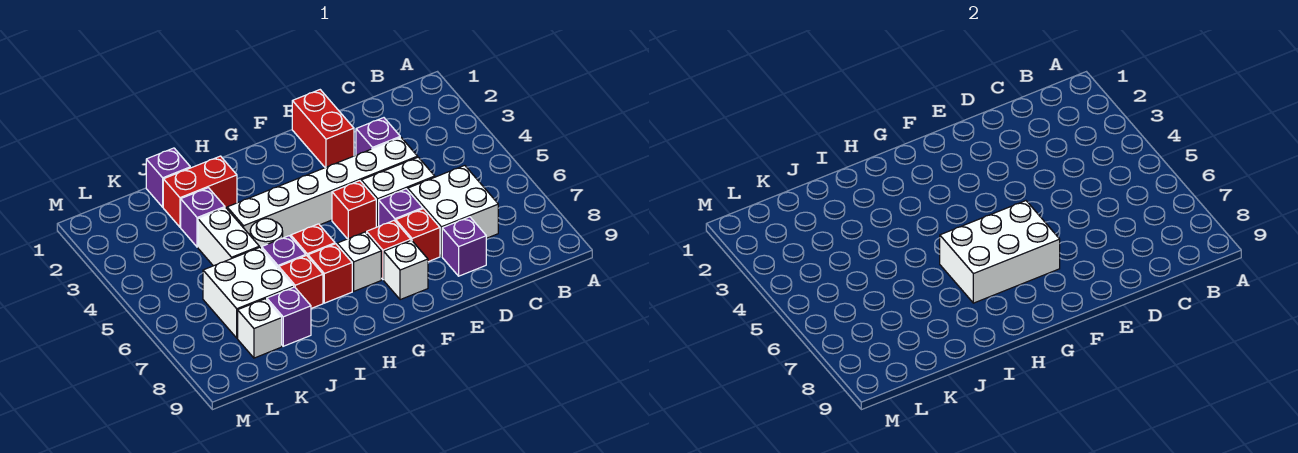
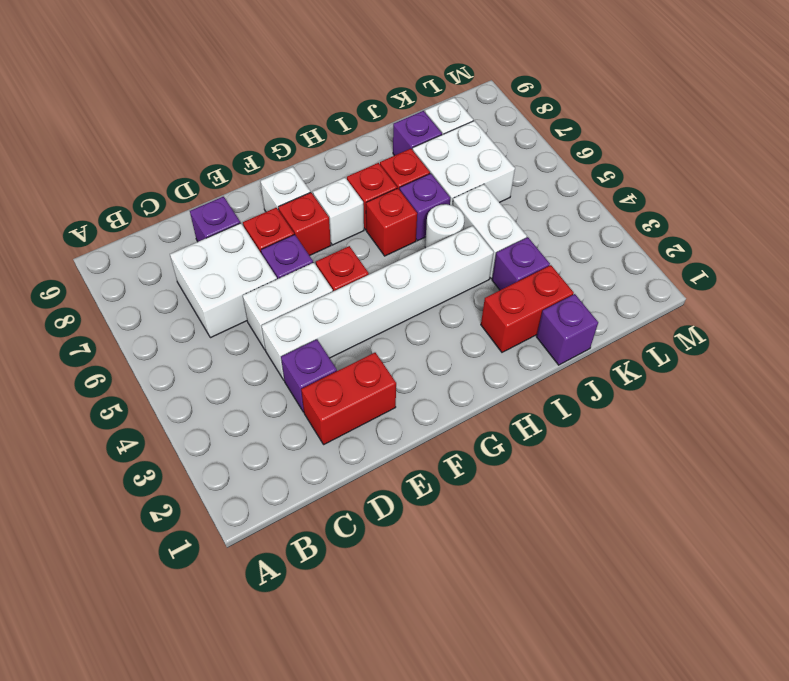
red 1x2 brick [292,90,354,168] -> red 1x2 brick turned to [301,353,396,444]
white 2x3 brick [940,201,1060,303] -> none

